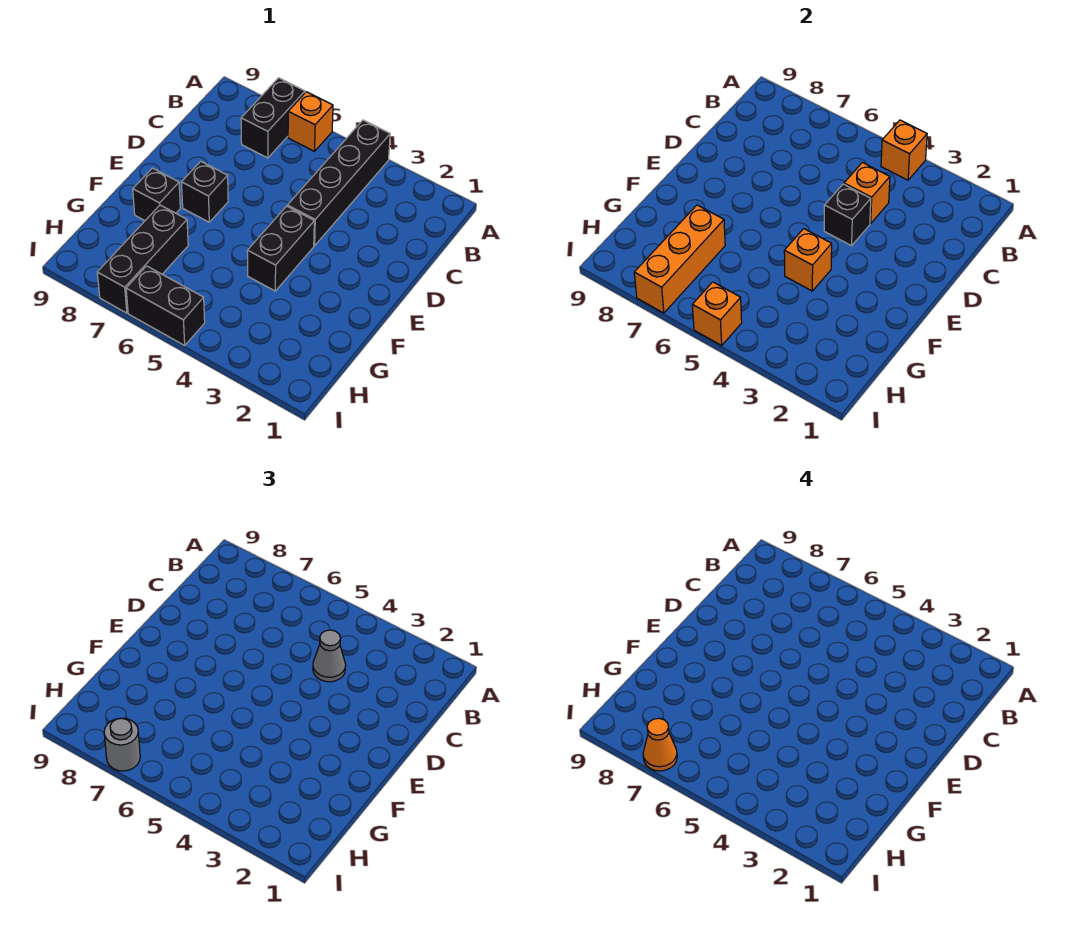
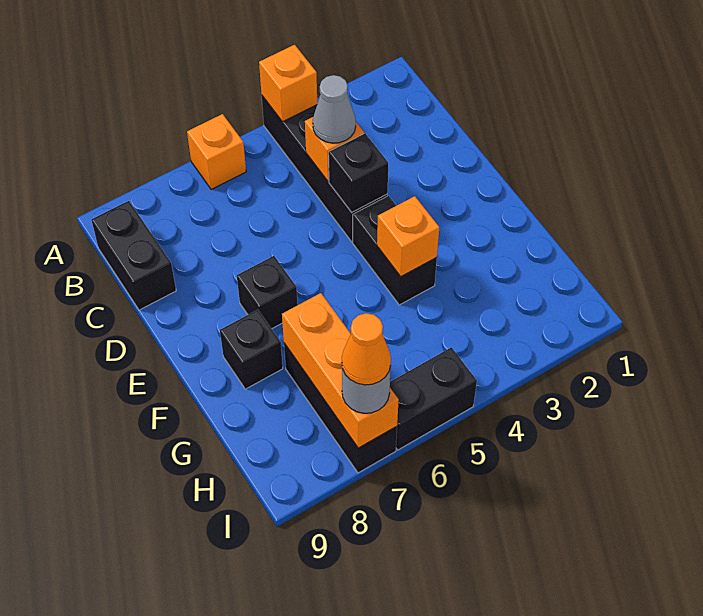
black 1x2 brick [241,78,305,158] -> black 1x2 brick moved to [91,201,176,310]
orange 1x1 brick [692,282,742,345] -> none

